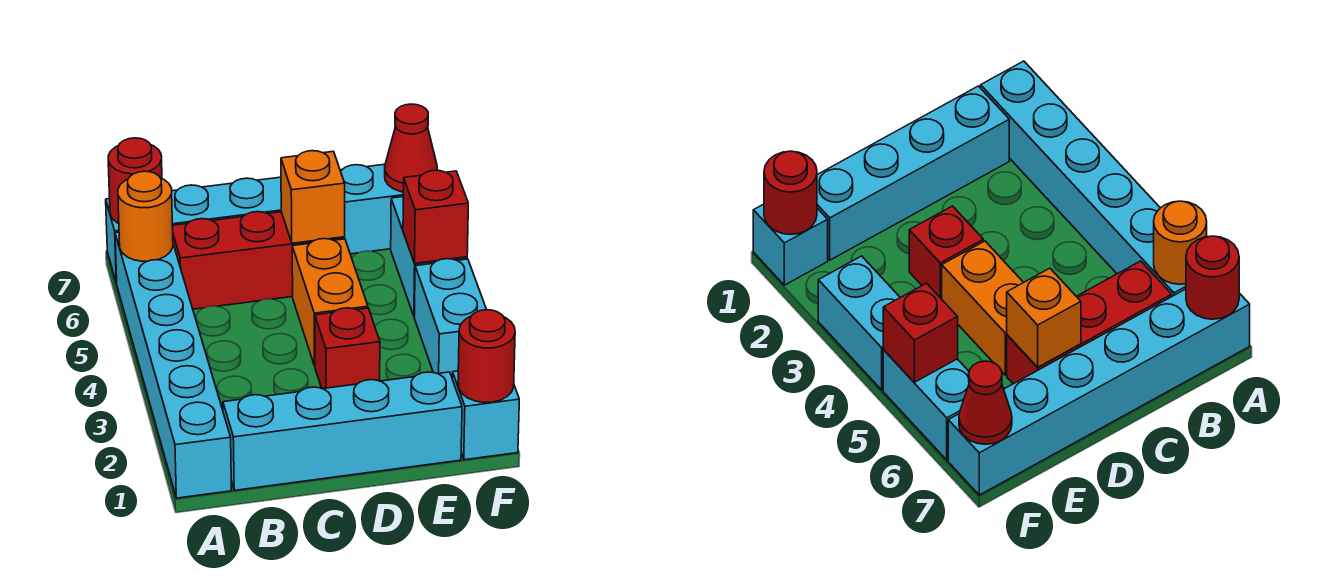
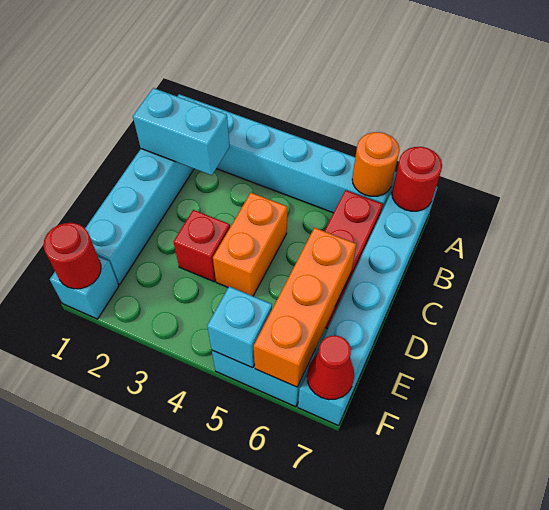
orange 1x2 brick [292,239,368,366] -> orange 1x2 brick turned to [213,193,287,296]
orange 1x1 brick [281,151,345,243] -> orange 1x3 brick [254,228,356,387]
cyan 1x2 brick [414,259,487,377] -> cyan 1x2 brick moved to [133,88,230,175]
red 1x1 brick [403,170,468,263] -> cyan 1x1 brick [207,286,272,368]

